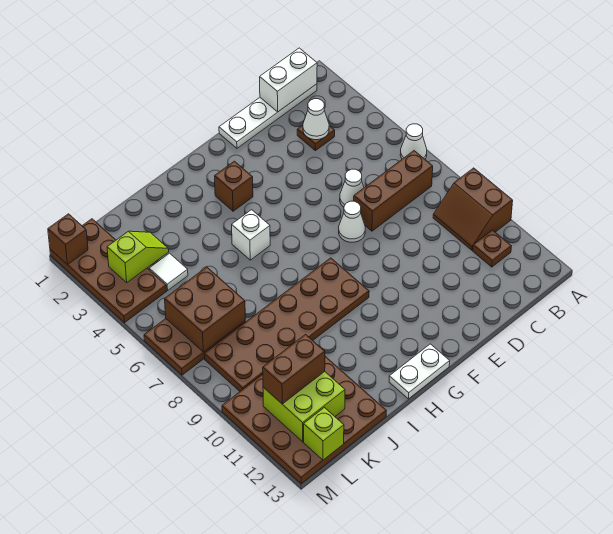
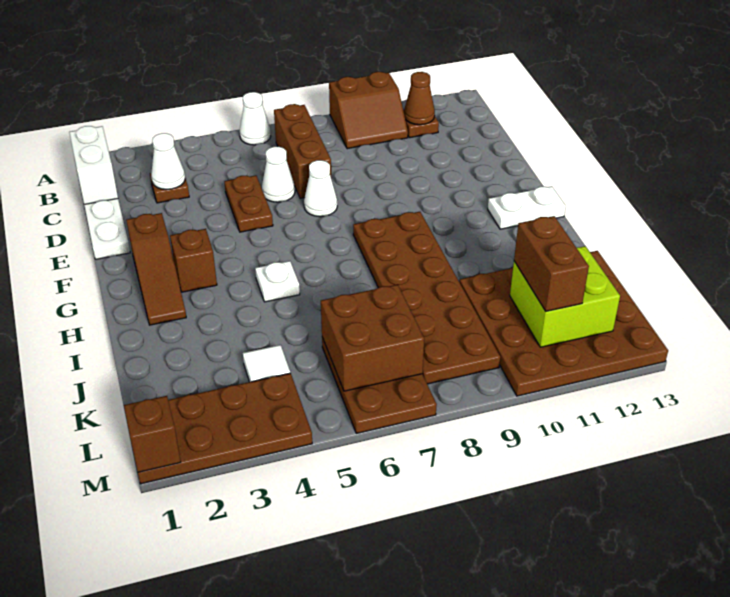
none -> brown 1x1 cone [404,72,435,125]
none -> brown 1x2 plate [224,175,273,232]
none -> brown 1x3 slope [126,213,186,325]
white 1x2 plate [389,344,450,399] -> white 1x2 plate turned to [488,186,566,229]
white 1x1 brick [232,210,270,260] -> white 1x1 plate [255,261,300,302]
lime 1x2 slope [107,231,169,283] -> none
lime 1x1 brick [304,408,344,460] -> none

